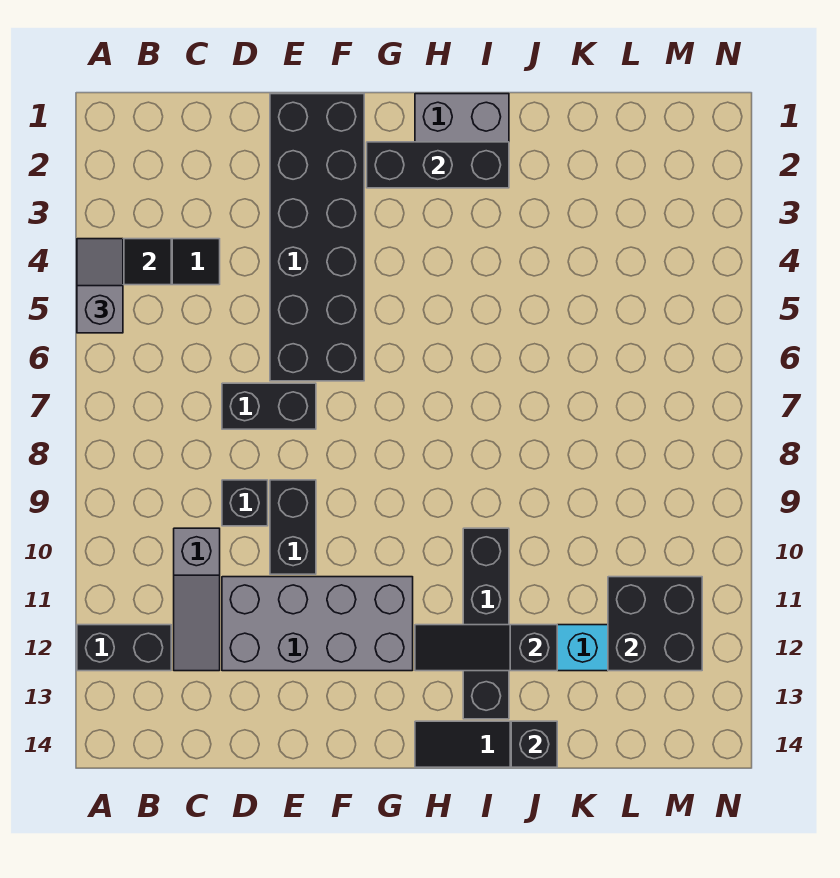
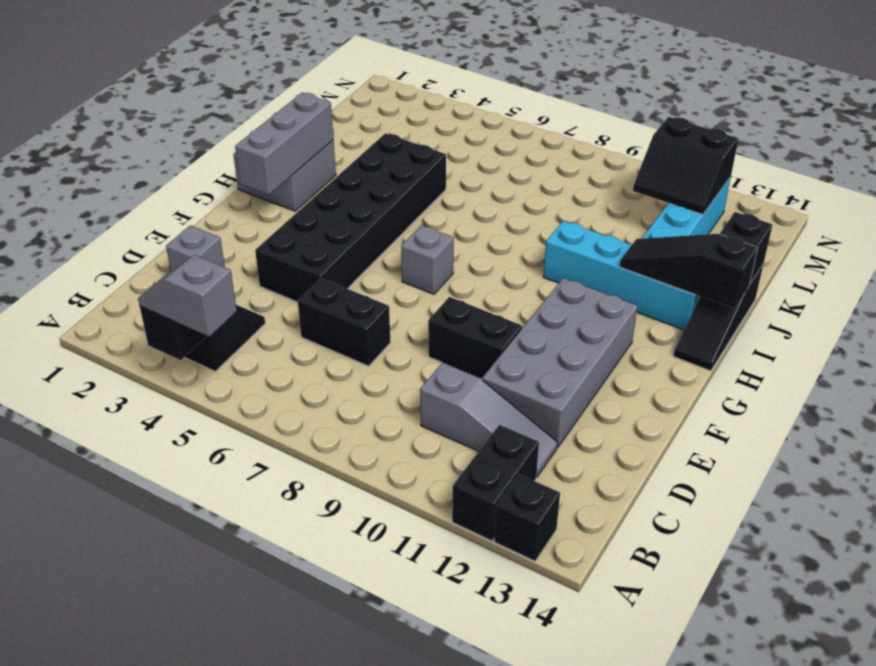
none -> grey 1x1 brick [166,225,225,271]
black 1x2 brick [222,383,316,429] -> black 1x2 brick turned to [298,278,390,366]
black 1x1 brick [222,480,268,526] -> black 1x1 brick moved to [494,474,560,561]
black 2x6 brick [270,94,364,381] -> black 2x6 brick turned to [255,133,446,302]
black 1x3 brick [367,142,509,188] -> grey 1x3 brick [235,93,333,194]
none -> grey 1x1 brick [401,225,454,294]
black 1x3 slope [415,625,557,671] -> black 1x3 slope turned to [620,234,758,309]
black 1x4 brick [463,528,509,719] -> cyan 1x4 brick [543,221,700,330]
black 2x2 brick [608,577,702,671] -> black 2x2 slope [633,117,738,214]

